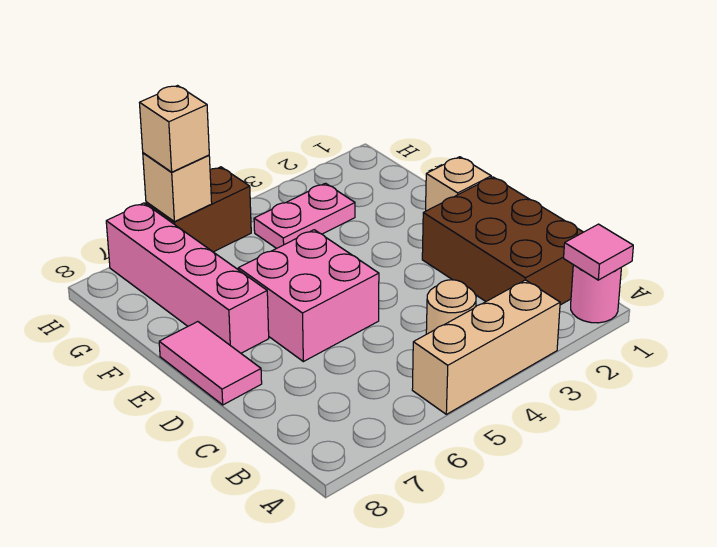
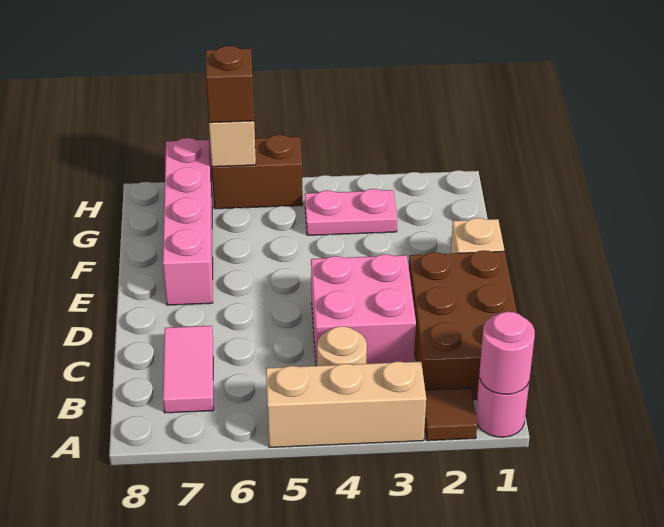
pink 1x1 tile [564,224,633,280] -> pink 1x1 round brick [479,312,535,394]
none -> brown 1x1 tile [425,388,477,441]
pink 2x2 brick [238,230,379,362] -> pink 2x2 brick moved to [311,254,416,366]
pink 1x2 tile [159,322,262,405] -> pink 1x2 tile moved to [163,326,214,413]
tan 1x1 brick [139,86,209,172] -> brown 1x1 brick [206,46,254,123]

